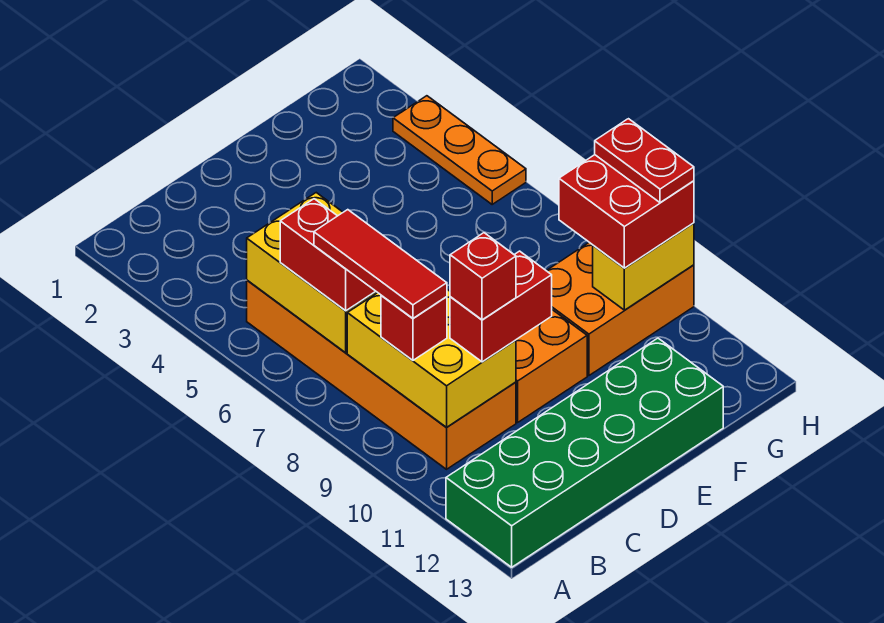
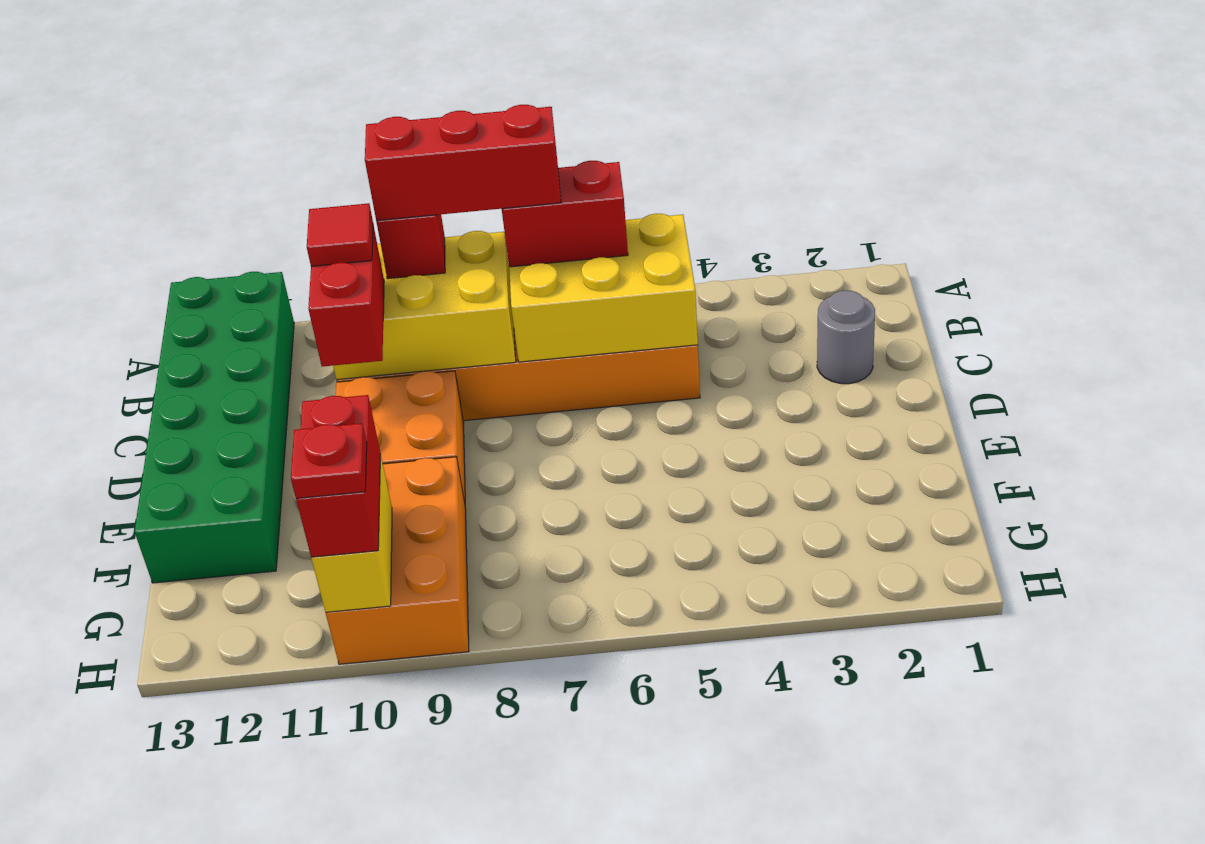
red 1x3 tile [314,210,447,318] -> red 1x3 brick [365,105,561,221]
none -> grey 1x1 round brick [817,290,875,384]
red 1x1 brick [450,233,516,320] -> red 1x1 tile [307,203,373,266]
red 2x2 brick [559,155,694,268] -> red 1x2 brick [296,395,381,557]
orange 1x3 plate [393,96,526,204] -> none
red 1x2 plate [595,119,694,203] -> red 1x1 plate [291,423,367,498]

